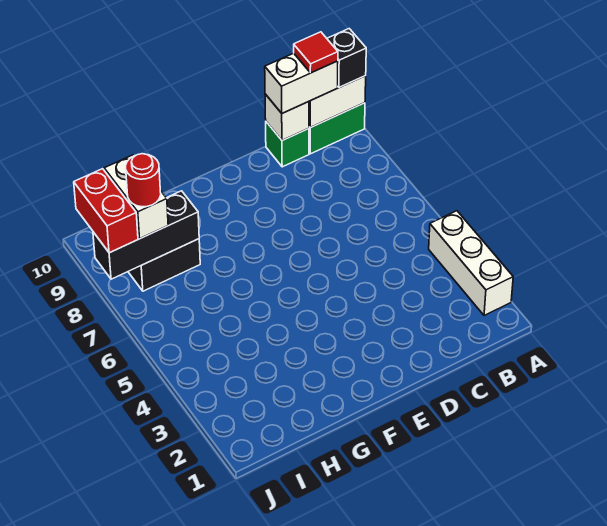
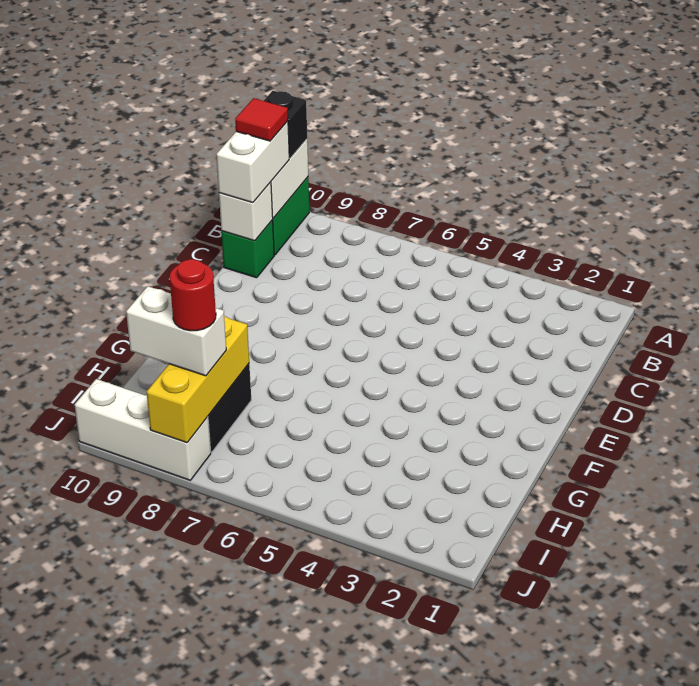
white 1x3 brick [429,211,513,316] -> white 1x3 brick moved to [75,379,211,480]
black 1x3 brick [93,191,199,279] -> yellow 1x3 brick [147,316,249,443]
red 1x2 brick [74,169,138,253] -> none

